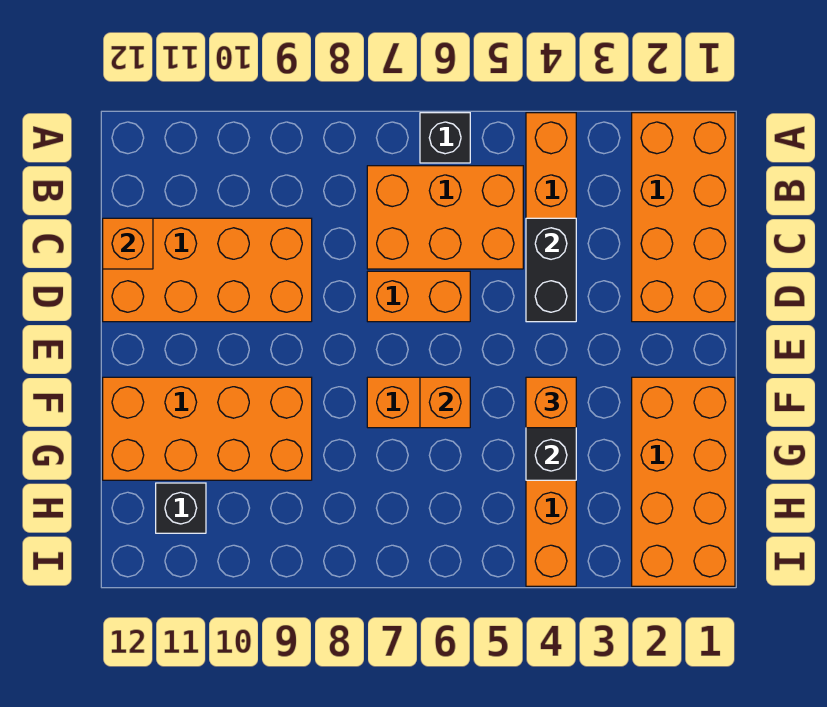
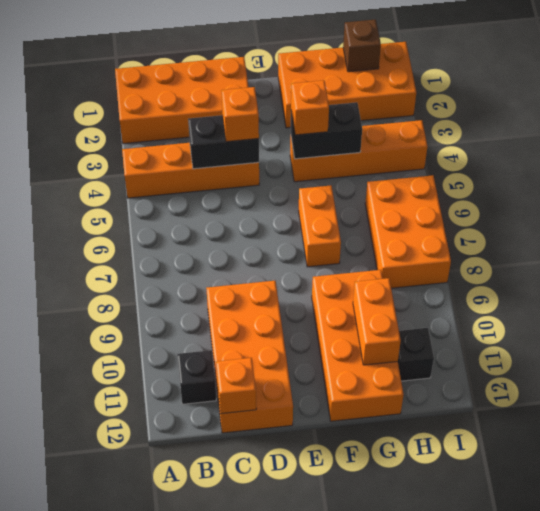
black 1x1 brick [420,113,470,163] -> black 1x1 brick moved to [177,350,216,404]
orange 2x3 brick [367,166,523,269] -> orange 2x3 brick moved to [365,175,451,288]
orange 1x2 brick [367,271,470,322] -> orange 1x2 brick moved to [353,278,401,365]
orange 1x1 brick [420,377,470,428] -> orange 1x1 brick moved to [221,87,259,142]
none -> brown 1x1 brick [343,19,381,72]

